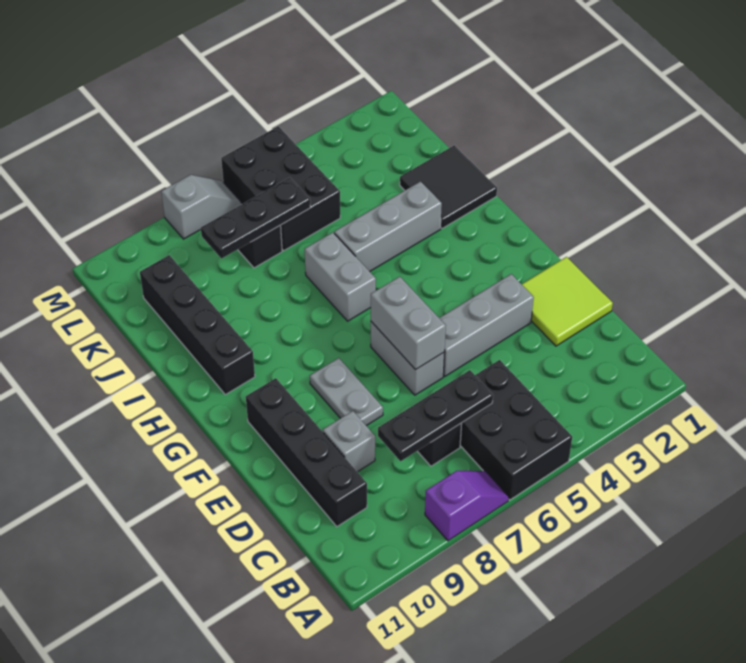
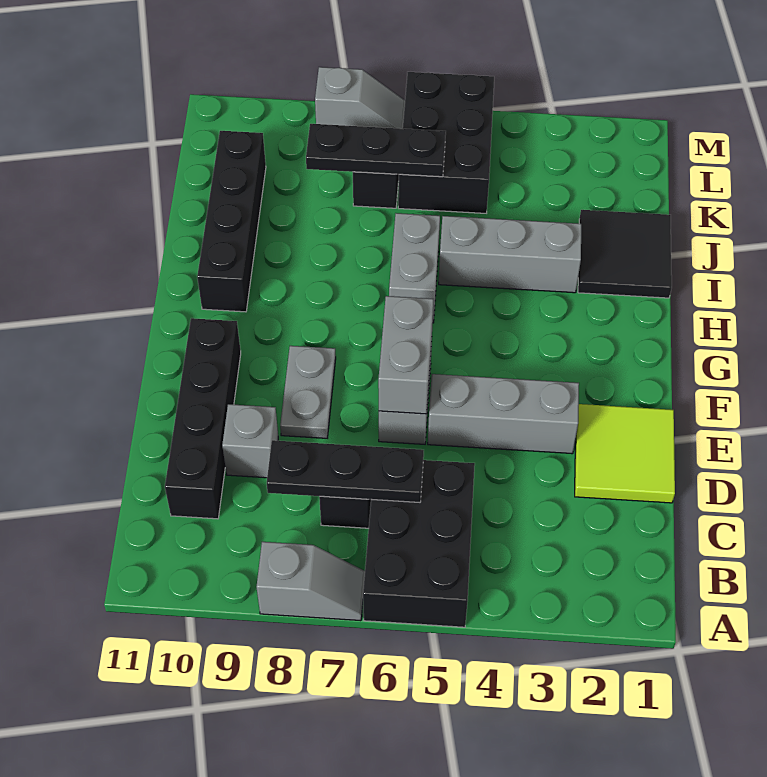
purple 1x2 slope [425,471,509,541] -> grey 1x2 slope [256,542,365,621]

